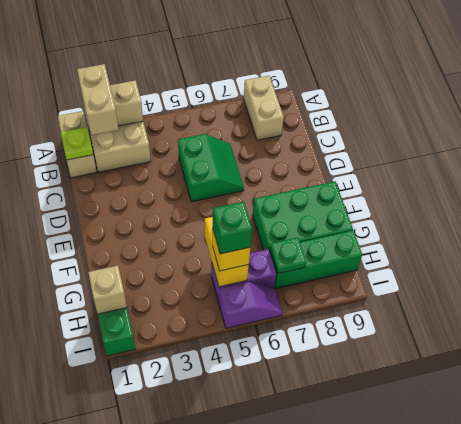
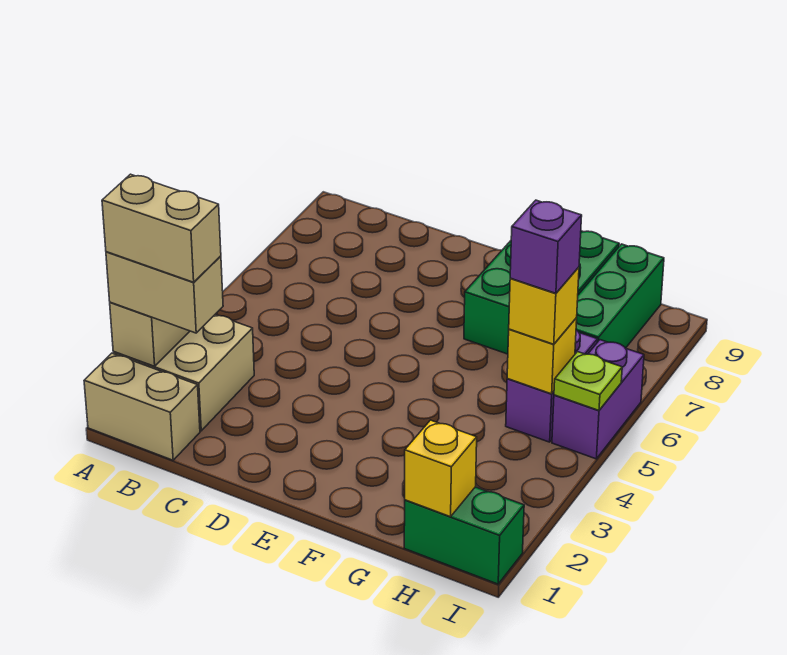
tan 1x2 brick [244,76,284,140] -> tan 1x2 brick moved to [102,174,221,282]
lime 1x1 plate [61,127,93,160] -> lime 1x1 plate moved to [554,352,622,410]
green 2x2 slope [178,134,244,202] -> none
yellow 1x2 brick [205,217,249,287] -> yellow 1x1 brick [507,318,577,394]
tan 1x1 brick [88,266,127,314] -> yellow 1x1 brick [405,420,477,517]
green 1x1 brick [213,202,252,254] -> purple 1x1 brick [510,200,582,293]
green 1x1 plate [270,237,306,274] -> none
purple 1x2 slope [219,282,282,328] -> purple 1x2 brick [552,340,644,459]

